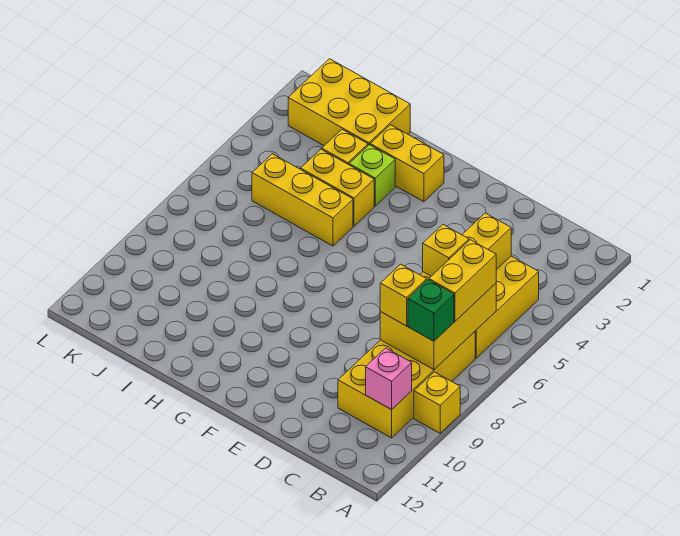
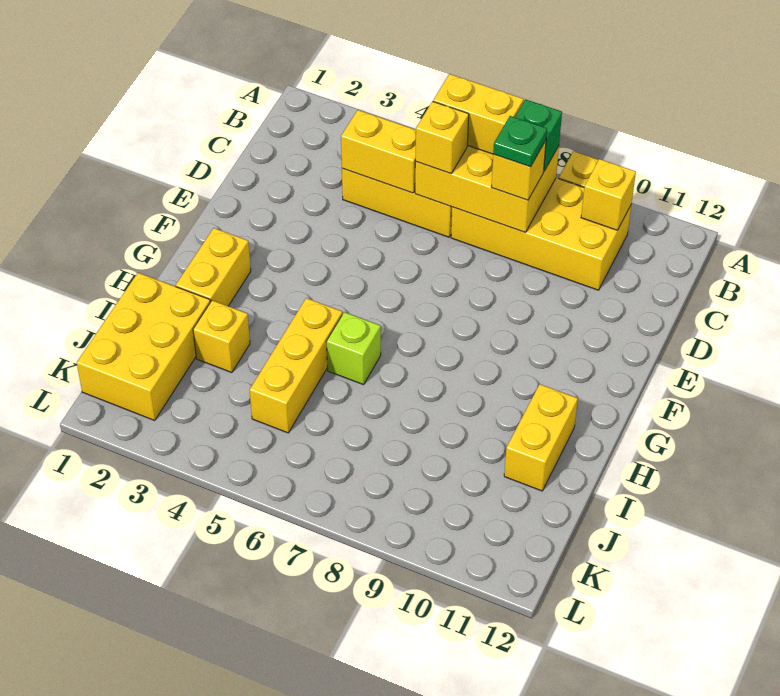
pink 1x1 brick [366,348,412,410] -> yellow 1x1 brick [581,159,636,230]
none -> green 1x1 plate [493,116,547,167]
lime 1x1 brick [349,145,395,206] -> lime 1x1 brick moved to [326,312,381,385]
yellow 1x2 brick [301,149,374,226] -> yellow 1x2 brick moved to [504,384,578,491]

